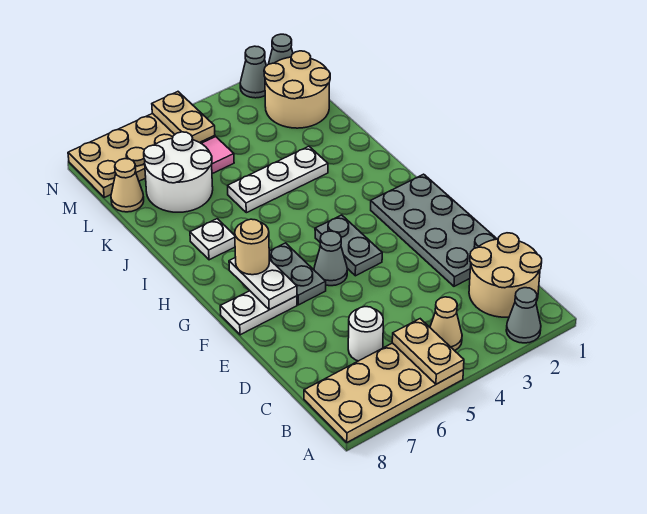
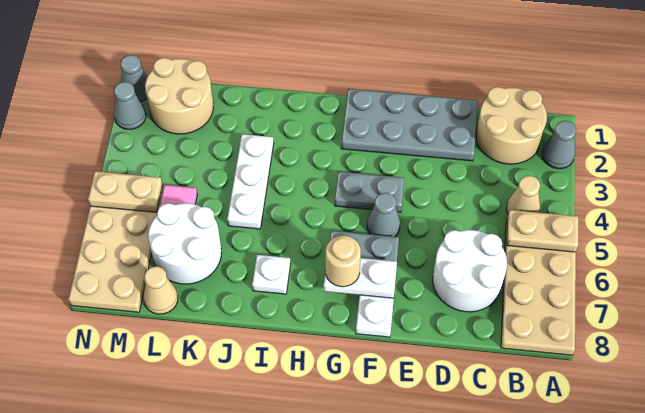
white 1x1 round brick [348,307,383,361] -> white 2x2 round brick [433,230,507,312]

